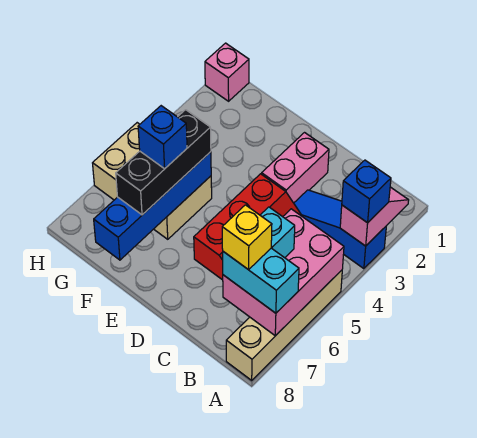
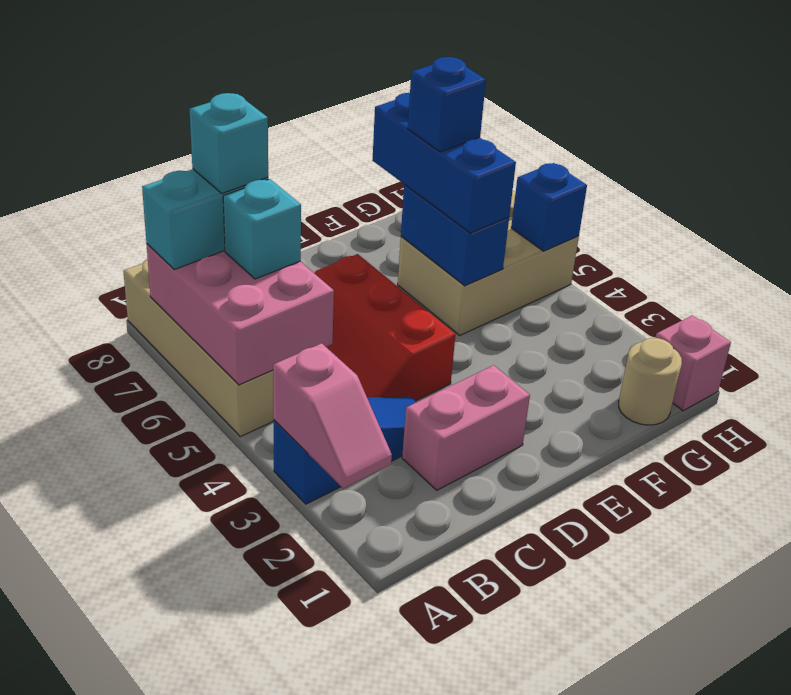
blue 1x1 brick [342,160,391,223] -> blue 1x1 brick moved to [511,163,587,251]
yellow 1x1 brick [222,205,272,270] -> cyan 1x1 brick [190,93,268,193]
pink 1x2 brick [262,133,329,203] -> pink 1x2 brick turned to [402,365,530,490]
blue 1x4 brick [94,152,211,260] -> blue 1x2 brick [401,185,509,286]
black 1x3 brick [116,110,211,215] -> blue 1x3 brick [372,93,516,233]
none -> tan 1x1 round brick [619,338,682,425]

